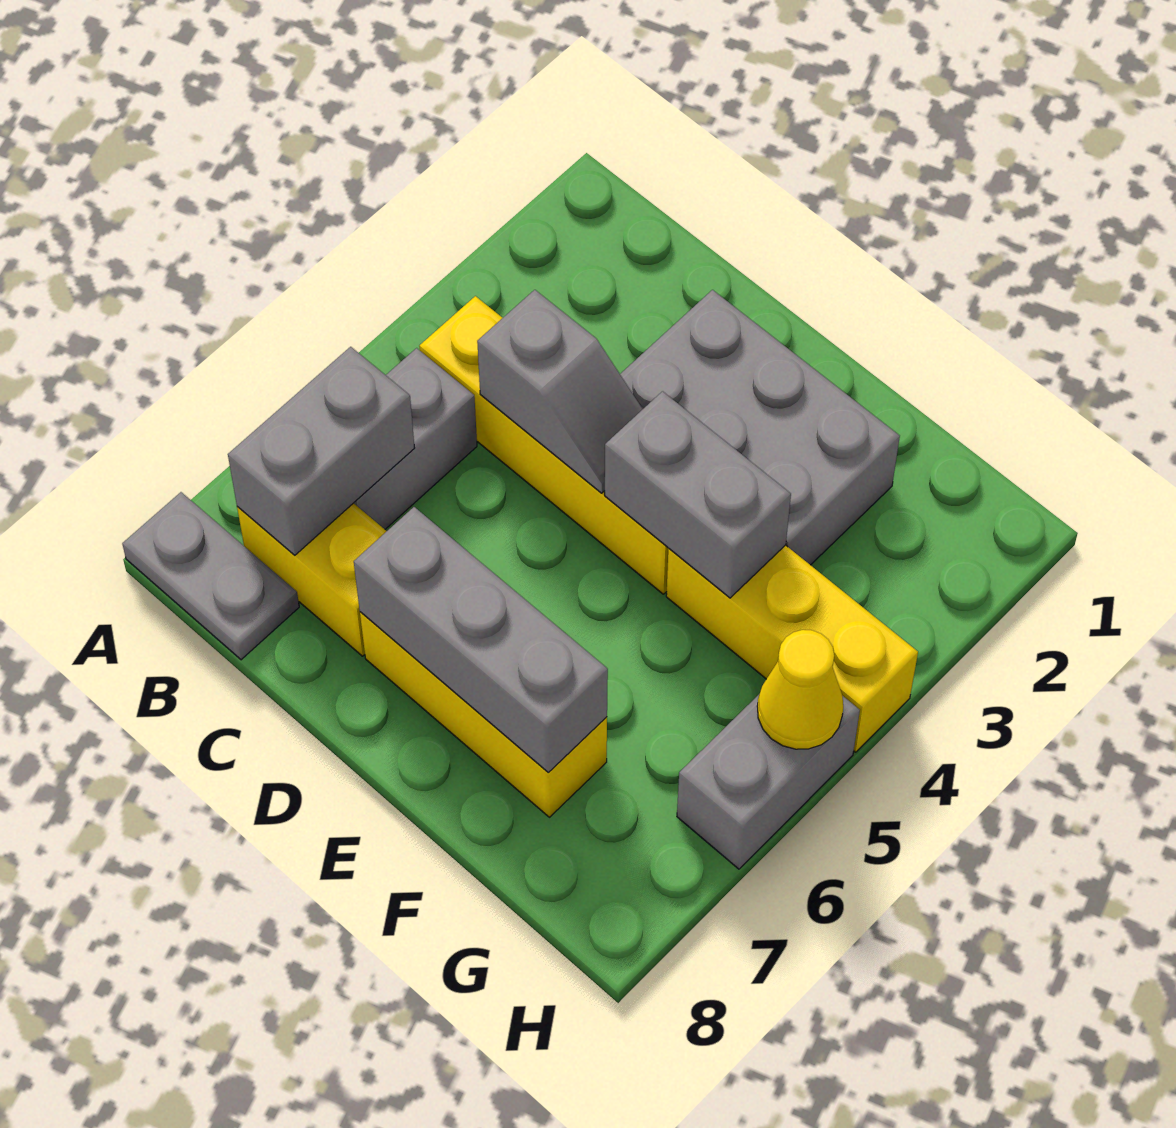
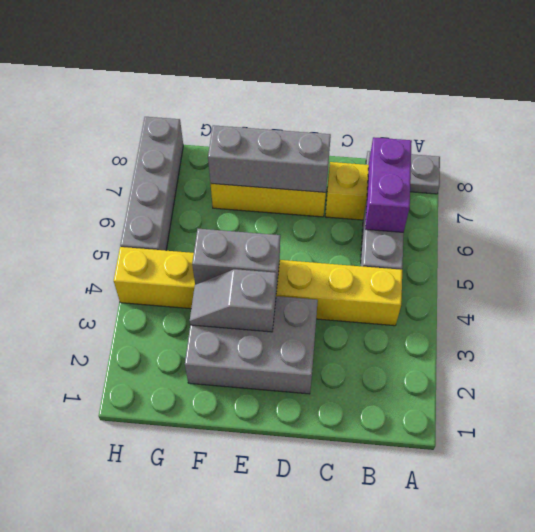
grey 1x2 brick [228,347,414,555] -> purple 1x2 brick [365,137,412,232]
grey 1x2 slope [477,290,642,493] -> grey 1x2 slope moved to [190,269,276,332]
grey 1x2 brick [677,695,860,869] -> grey 1x4 brick [120,117,183,251]
yellow 1x1 cone [757,630,843,749] -> none

